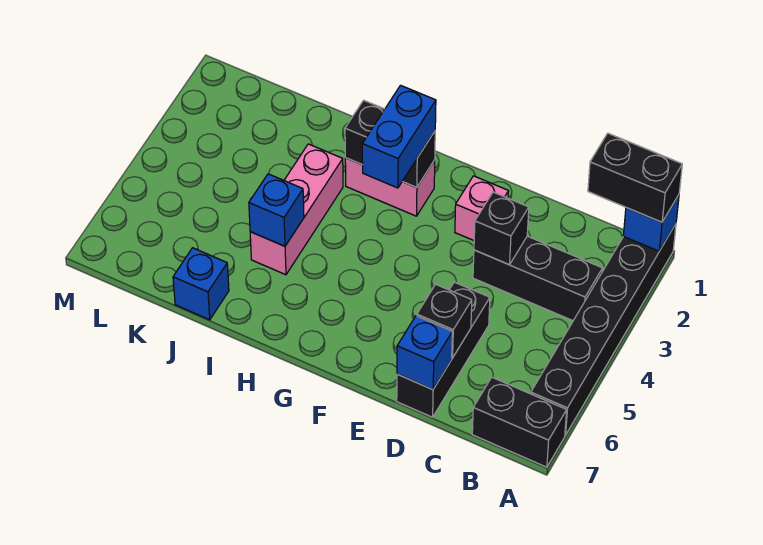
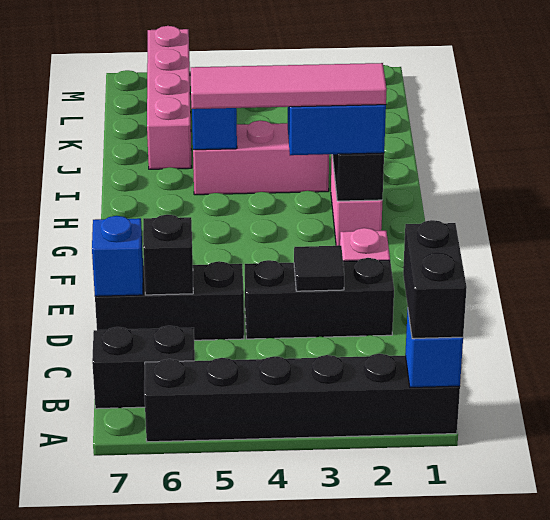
black 1x2 brick [472,377,567,467] -> black 1x2 brick turned to [92,326,195,409]
black 1x3 brick [473,236,603,321] -> black 1x3 brick turned to [245,258,394,339]
black 1x1 brick [474,192,529,265] -> black 1x1 tile [294,246,344,291]
none -> pink 1x4 tile [191,63,387,109]
none -> pink 1x4 brick [147,26,191,169]
blue 1x1 brick [173,248,229,320] -> none

